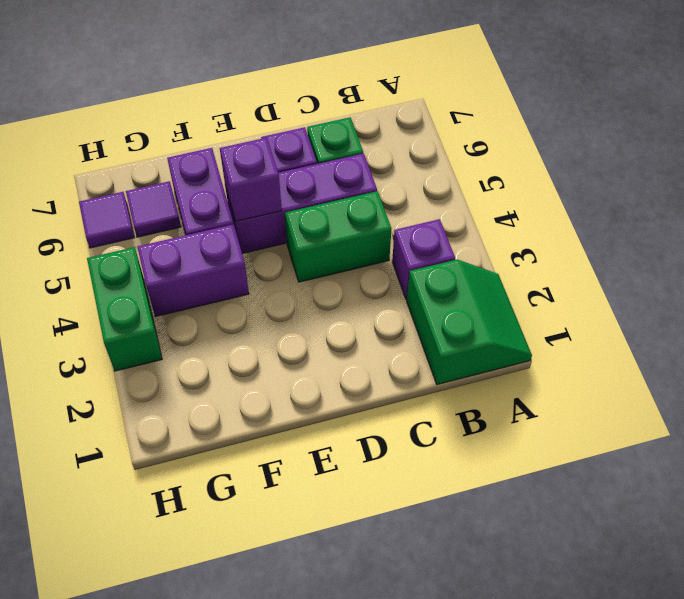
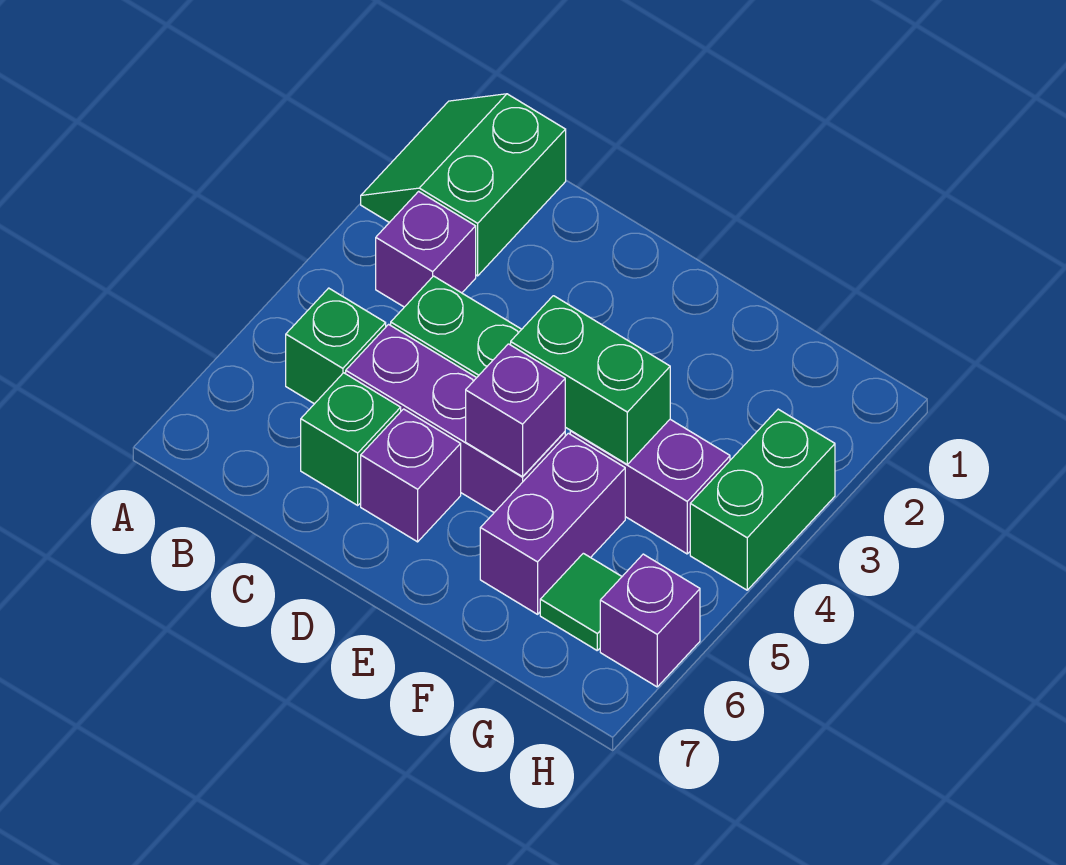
none -> green 1x1 brick [286,288,386,404]
none -> green 1x2 brick [511,296,670,464]
purple 1x1 tile [126,181,181,237] -> green 1x1 tile [540,553,622,650]
purple 1x1 tile [79,192,134,248] -> purple 1x1 brick [600,554,700,687]

